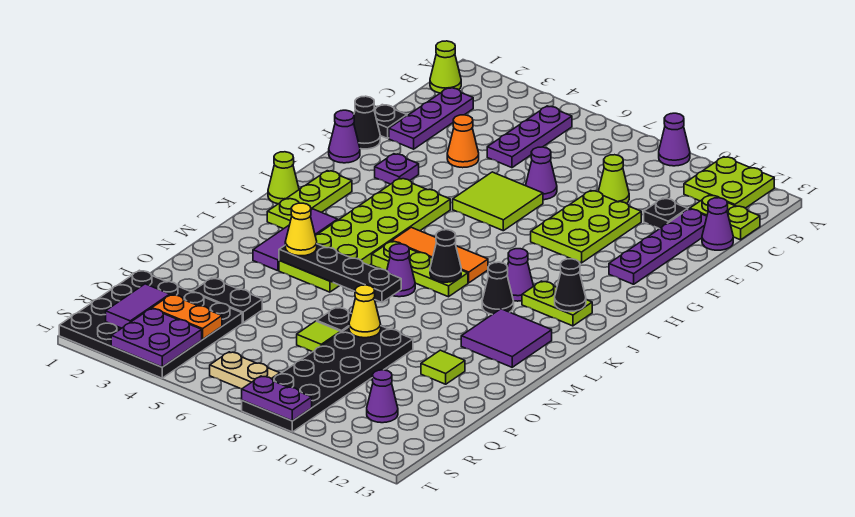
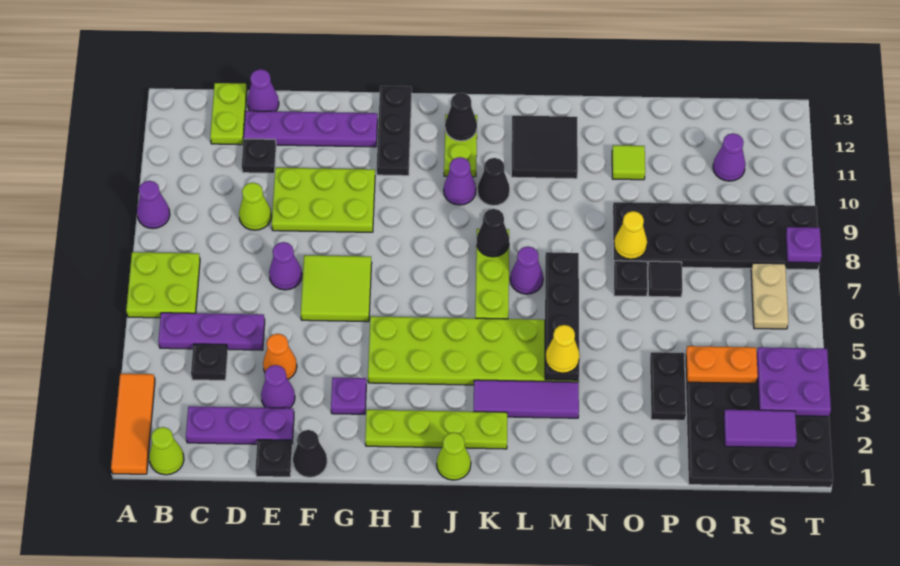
lime 2x2 plate [684,157,774,208] -> lime 2x2 plate moved to [126,252,200,318]
none -> black 1x1 plate [191,344,228,380]
purple 1x1 cone [329,110,360,163] -> purple 1x1 cone moved to [261,365,295,408]
none -> black 1x3 plate [377,86,412,176]
lime 1x3 plate [267,171,352,229] -> lime 1x4 plate [365,410,507,449]
orange 1x3 tile [392,227,488,283] -> orange 1x3 tile moved to [111,374,155,474]
purple 2x2 tile [461,309,552,367] -> black 2x2 tile [511,116,578,179]
lime 1x1 tile [297,321,341,352] -> black 1x1 tile [648,261,682,297]
orange 1x2 plate [152,295,222,339] -> orange 1x2 plate turned to [686,346,758,384]
purple 1x2 plate [242,376,312,421] -> purple 1x1 plate [786,227,822,263]

